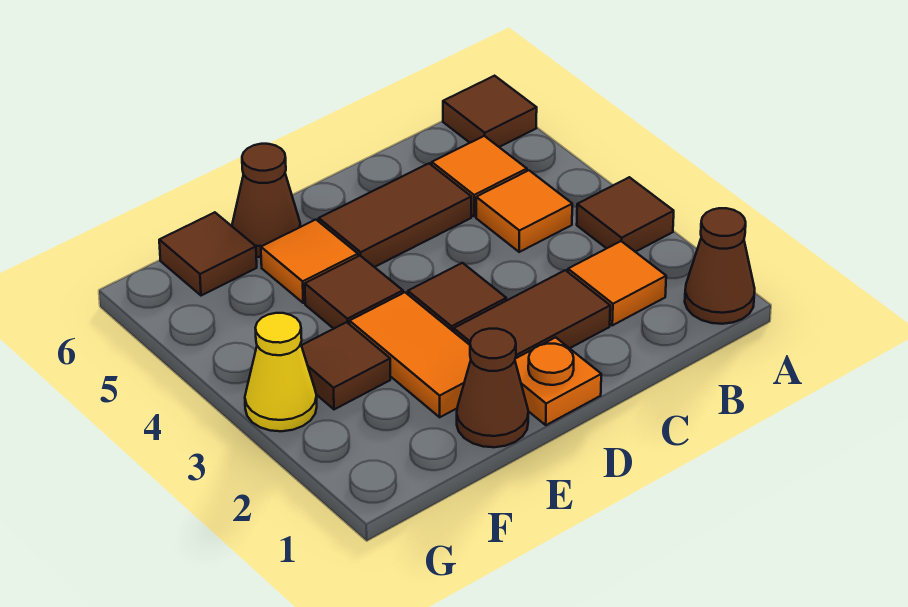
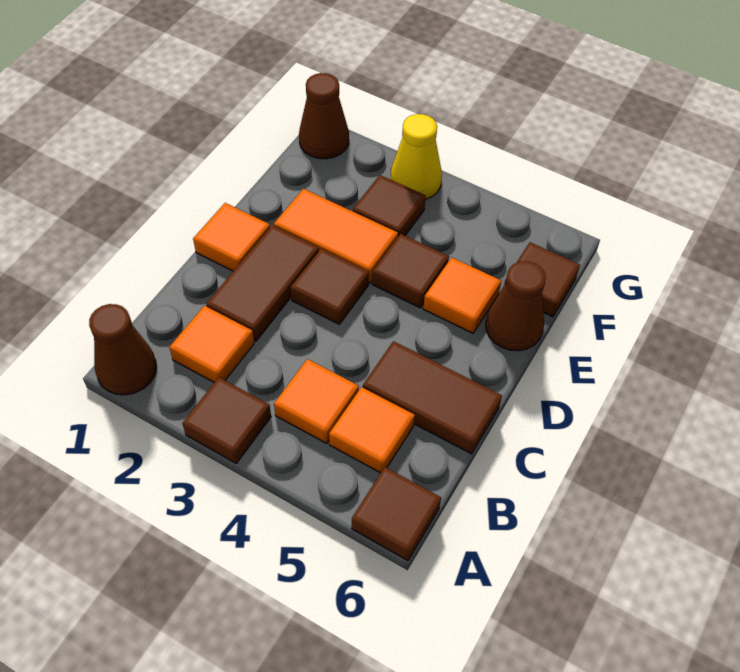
brown 1x2 tile [319,164,471,267] -> brown 1x2 tile turned to [363,341,502,454]
orange 1x1 plate [515,337,601,425] -> orange 1x1 tile [193,203,270,271]
brown 1x1 cone [457,329,528,447] -> brown 1x1 cone moved to [299,73,349,159]

